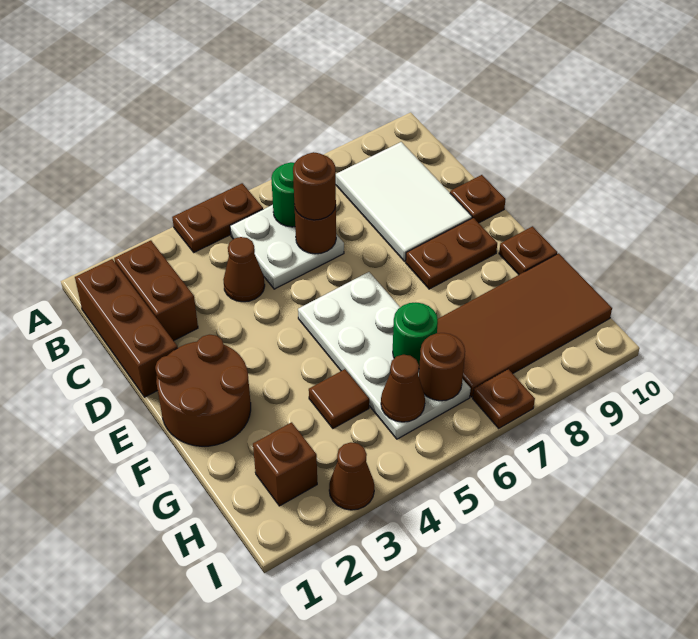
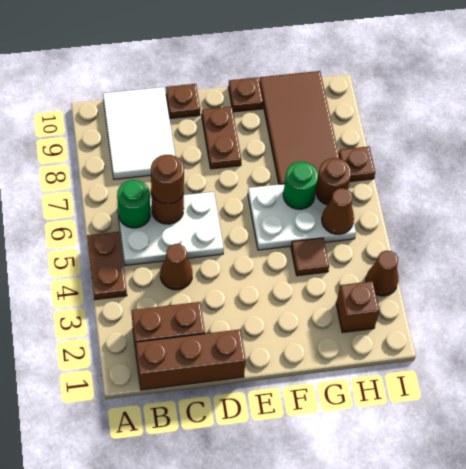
white 2x2 plate [230,205,344,289] -> white 2x3 plate [117,192,224,266]
white 2x3 tile [336,142,472,261] -> white 2x3 tile turned to [103,87,175,179]
brown 2x2 round brick [155,335,251,446] -> none
white 2x4 plate [298,272,471,439] -> white 2x3 plate [248,184,356,250]

